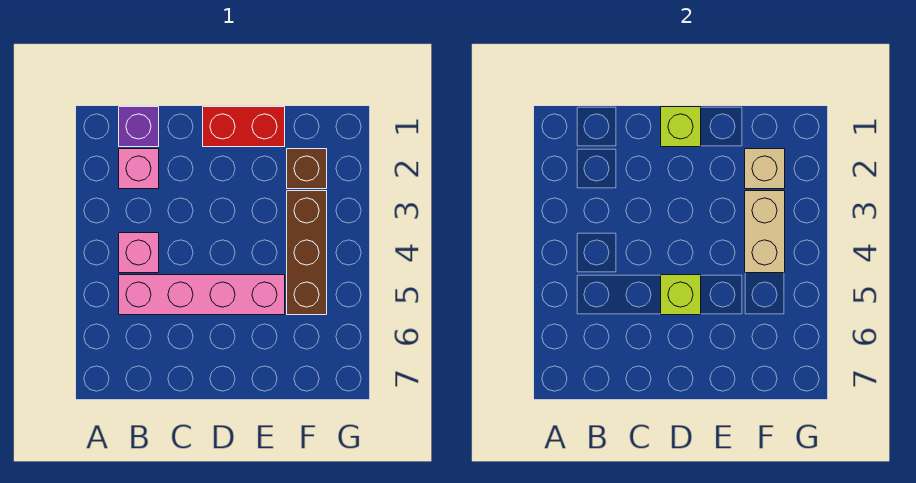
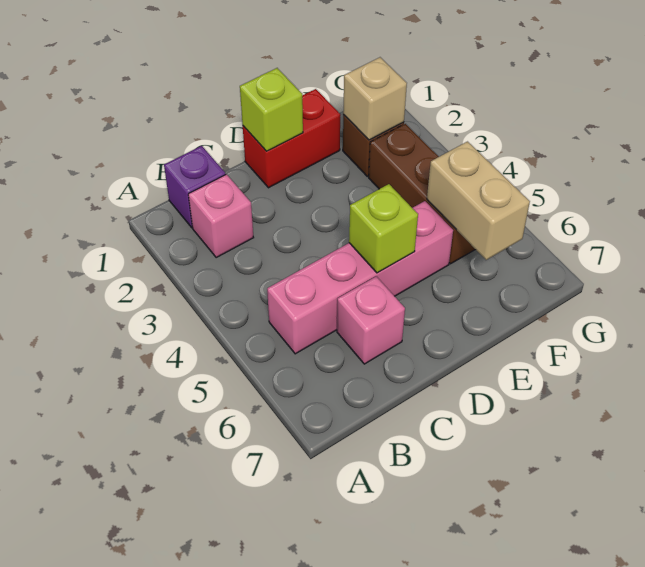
pink 1x1 brick [119,233,159,273] -> pink 1x1 brick moved to [337,276,405,364]
tan 1x2 brick [745,191,785,273] -> tan 1x2 brick moved to [427,142,530,260]

